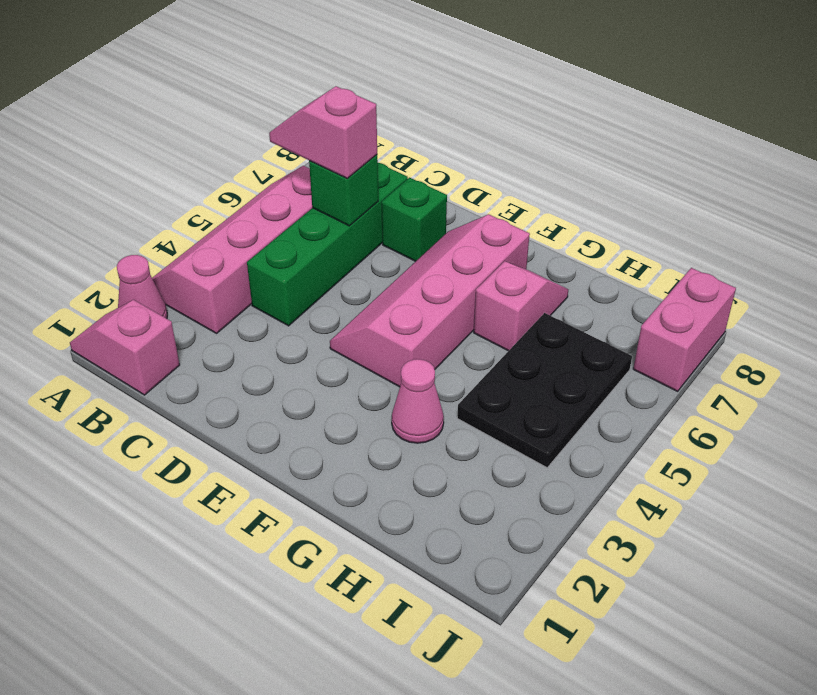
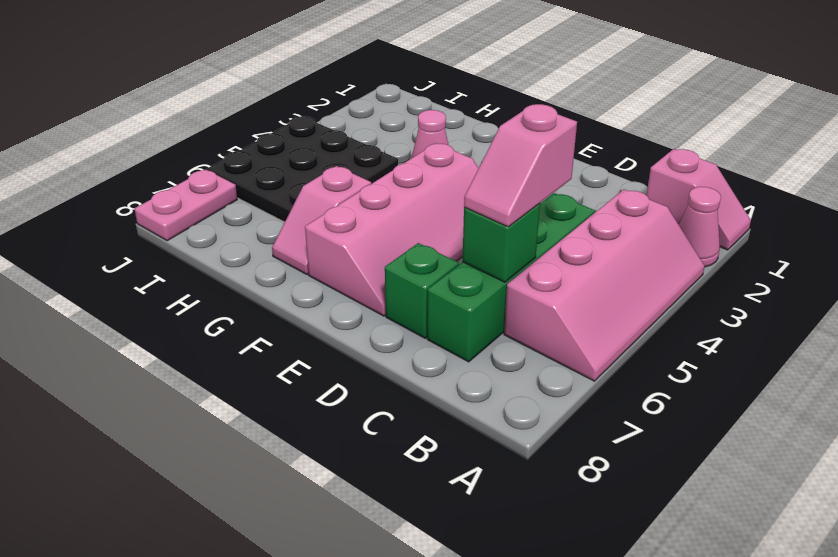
pink 1x2 slope [269,86,377,179] -> pink 1x2 slope turned to [464,104,577,227]
black 2x3 plate [457,313,632,468] -> black 3x3 plate [207,116,398,222]
pink 1x2 brick [633,268,736,391] -> pink 1x2 plate [135,170,237,241]

